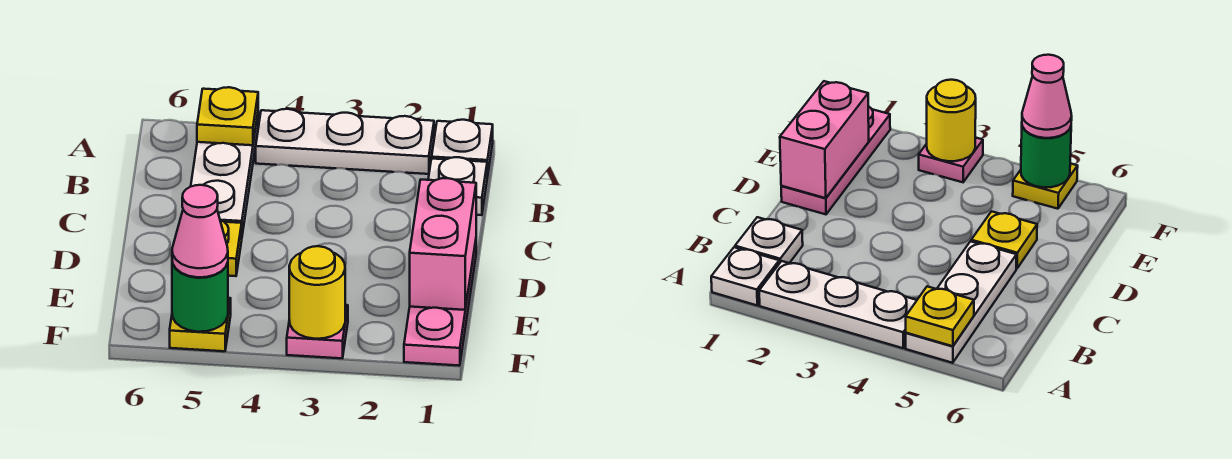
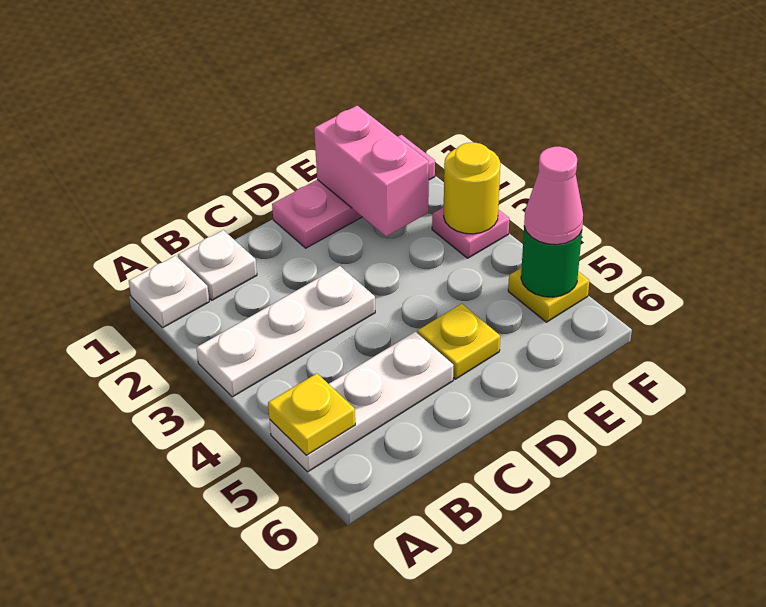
white 1x3 plate [256,109,434,174] -> white 1x3 plate turned to [196,266,375,397]
pink 1x2 brick [410,178,476,310] -> pink 1x2 brick turned to [314,106,429,236]

